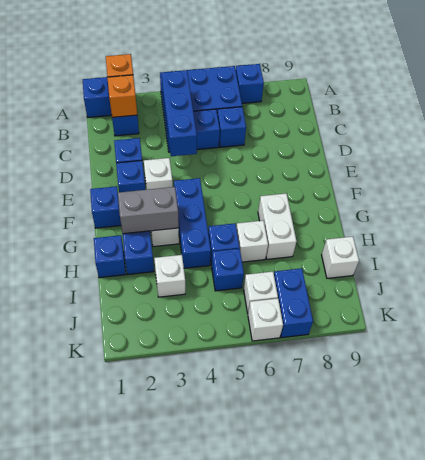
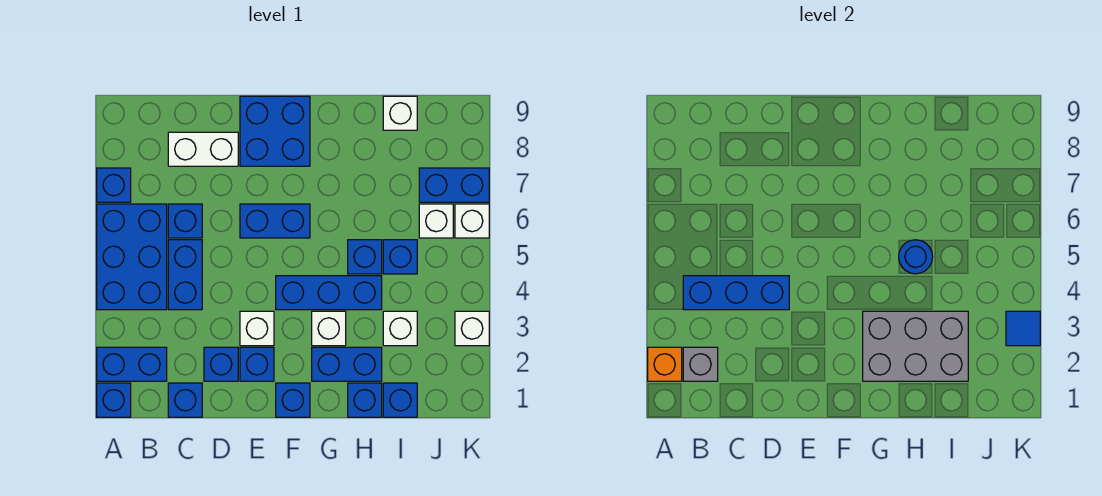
orange 1x1 brick [107,75,137,117] -> grey 1x1 brick [683,347,718,381]
none -> blue 1x1 brick [168,383,202,417]
none -> blue 1x2 brick [240,204,310,238]
none -> blue 2x2 brick [240,96,310,166]
grey 1x2 brick [118,187,179,234] -> grey 2x3 brick [863,311,968,381]
white 1x2 brick [258,194,297,259] -> white 1x2 brick moved to [168,132,238,166]
none -> blue 1x1 round brick [899,240,933,274]
white 1x1 brick [236,221,268,262] -> white 1x1 brick moved to [455,311,489,346]
none -> blue 1x1 brick [383,383,417,417]
none -> blue 1x1 tile [1006,311,1040,346]

